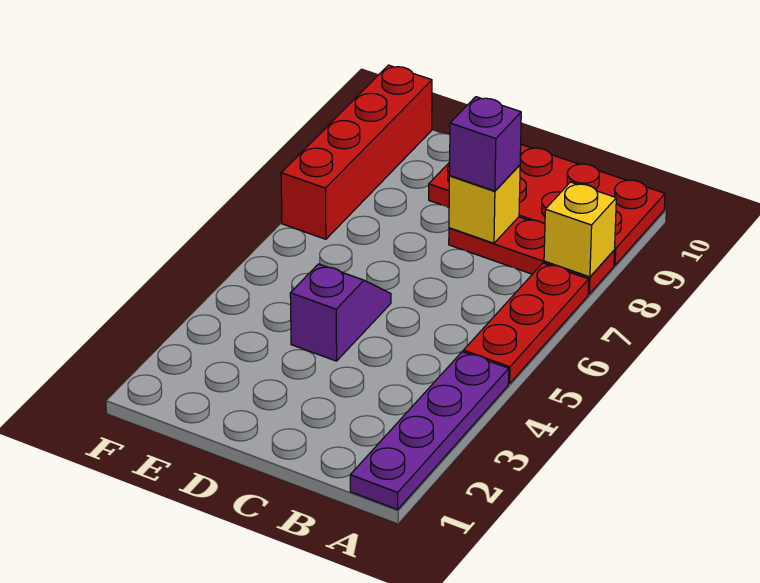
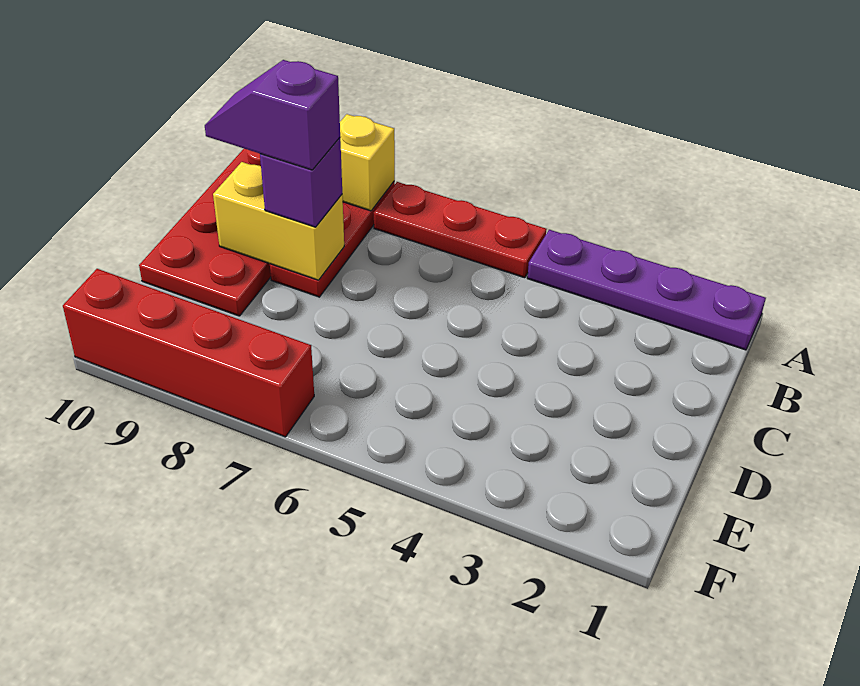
yellow 1x1 brick [449,165,520,243] -> yellow 1x2 brick [213,162,344,280]
purple 1x2 slope [290,264,391,361] -> purple 1x2 slope moved to [205,60,340,170]

